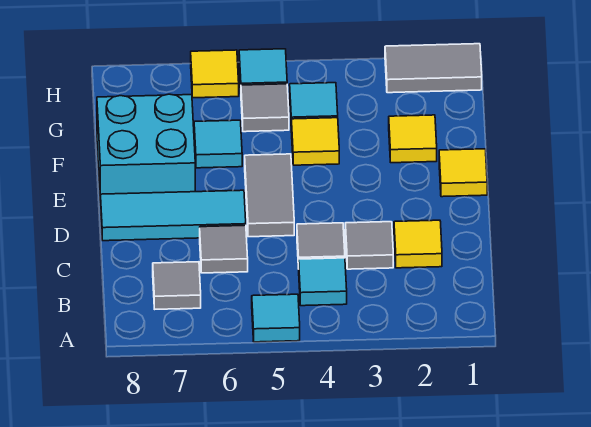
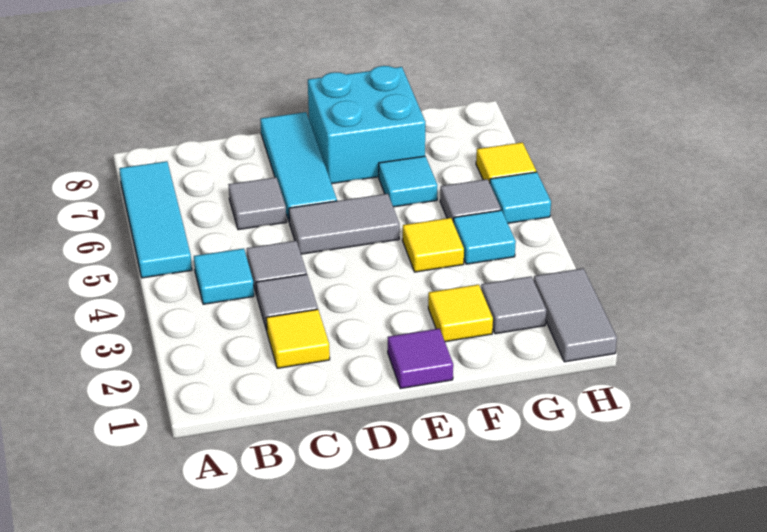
cyan 1x1 tile [252,294,300,342] -> cyan 1x3 tile [119,161,192,278]
grey 1x1 tile [153,262,201,309] -> grey 1x1 tile moved to [481,276,546,334]
yellow 1x1 tile [439,149,487,197] -> purple 1x1 tile [388,329,453,389]

